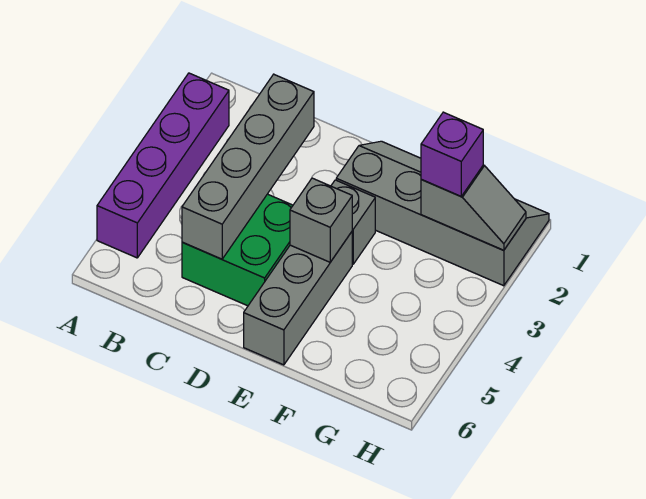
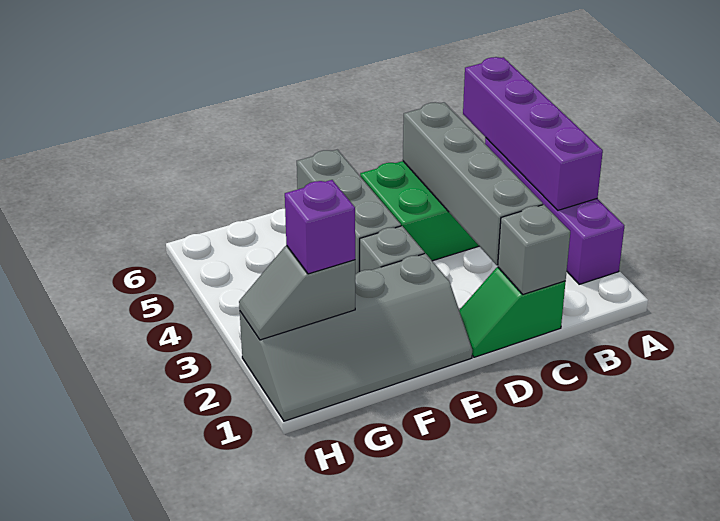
none -> purple 1x4 brick [463,57,603,210]
none -> green 1x2 slope [459,267,566,357]
grey 1x1 brick [290,178,352,262] -> grey 1x1 brick moved to [498,205,570,294]

